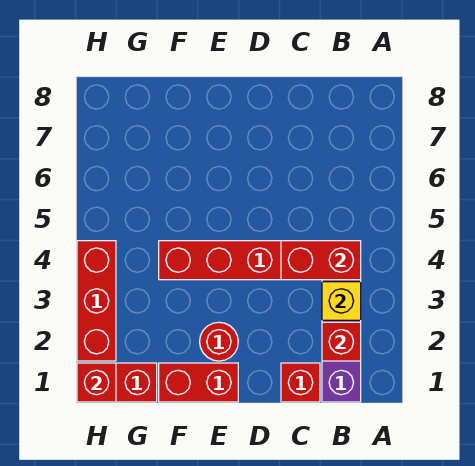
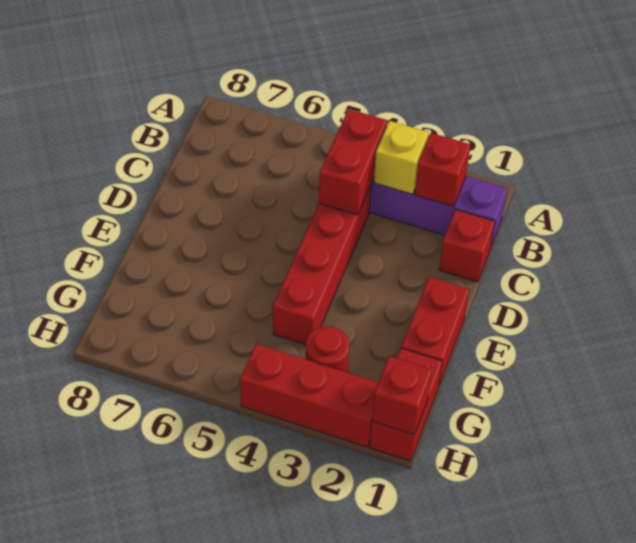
red 1x1 round brick [200,322,238,361] -> red 1x1 round brick moved to [306,326,349,373]

